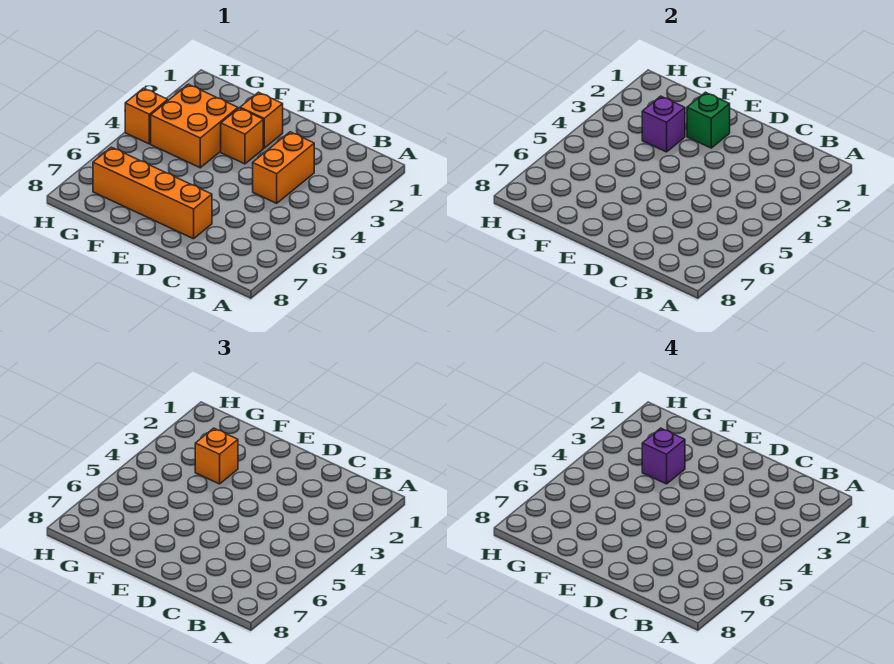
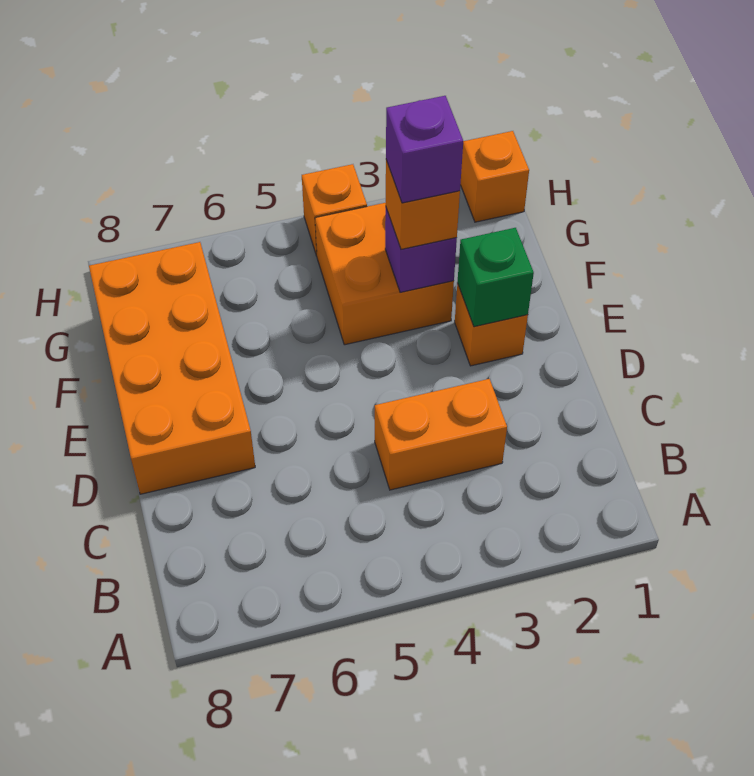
orange 1x4 brick [93,147,212,239] -> orange 2x4 brick [89,242,255,494]
orange 1x1 brick [221,108,263,164] -> orange 1x1 brick moved to [460,131,529,222]

